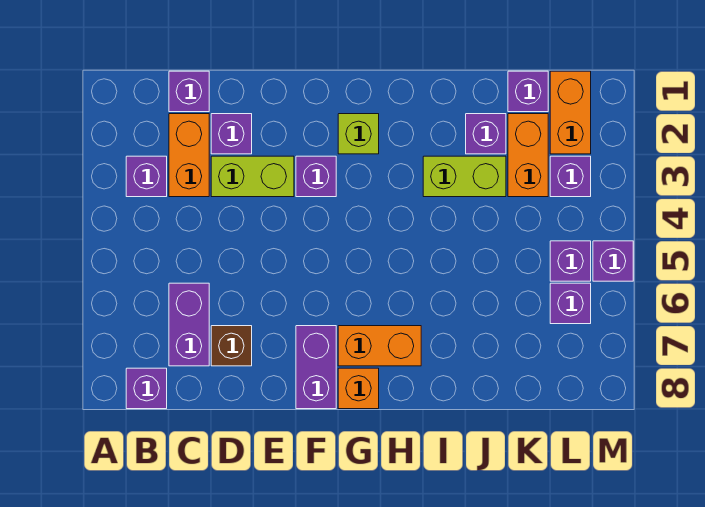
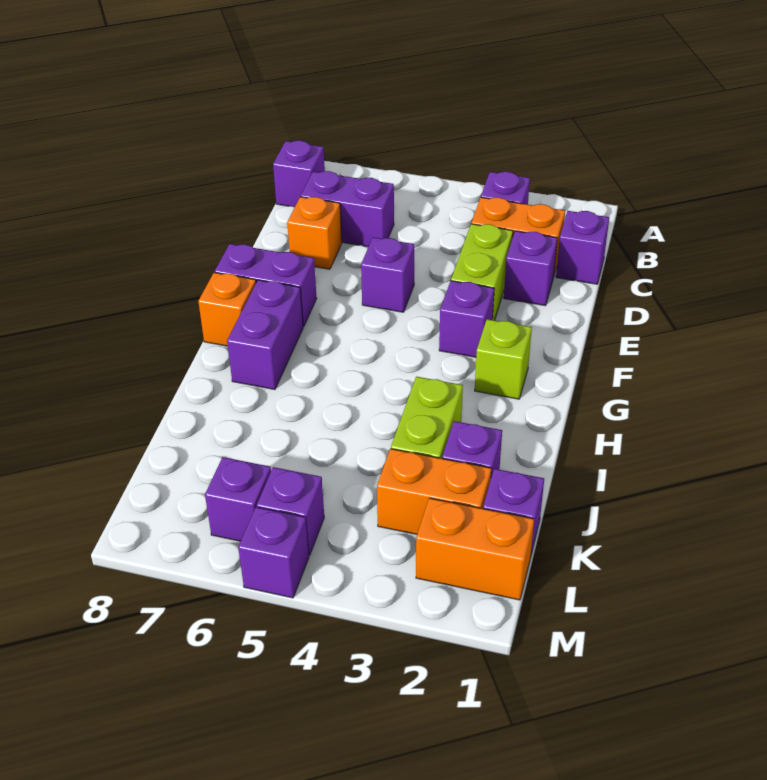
brown 1x1 brick [211,326,252,366] -> orange 1x1 brick [287,197,342,269]
orange 1x2 brick [338,326,421,366] -> purple 1x2 brick [227,280,303,389]
purple 1x1 brick [550,156,591,197] -> purple 1x1 brick moved to [361,237,414,312]

